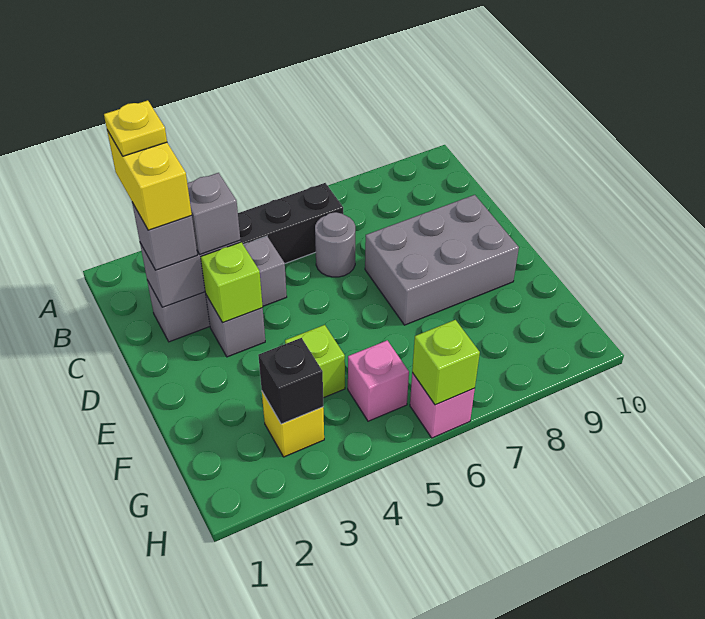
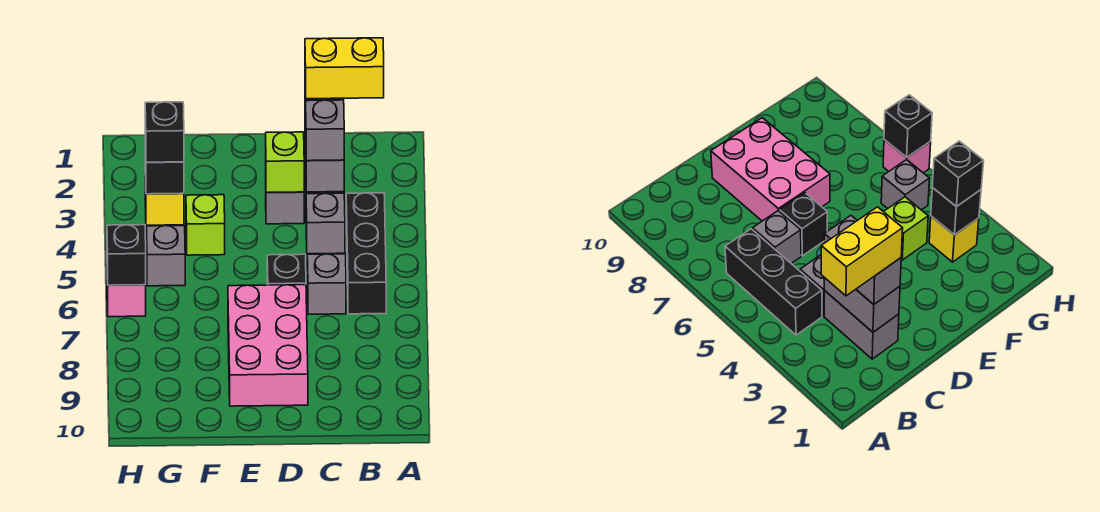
yellow 1x1 plate [104,100,167,156] -> none
grey 1x1 round brick [315,212,355,277] -> grey 1x1 brick [307,254,346,314]
none -> black 1x1 brick [267,254,306,285]
grey 2x3 brick [365,195,519,325] -> pink 2x3 brick [228,285,308,406]
none -> black 1x1 brick [145,102,184,162]
pink 1x1 brick [348,340,409,421] -> grey 1x1 brick [147,226,185,286]
lime 1x1 brick [412,320,480,405] -> black 1x1 brick [107,225,146,285]

